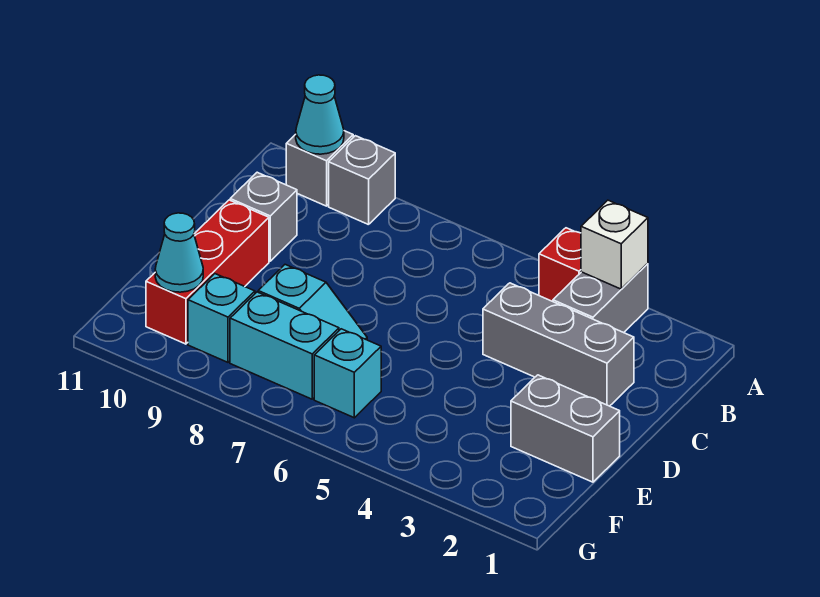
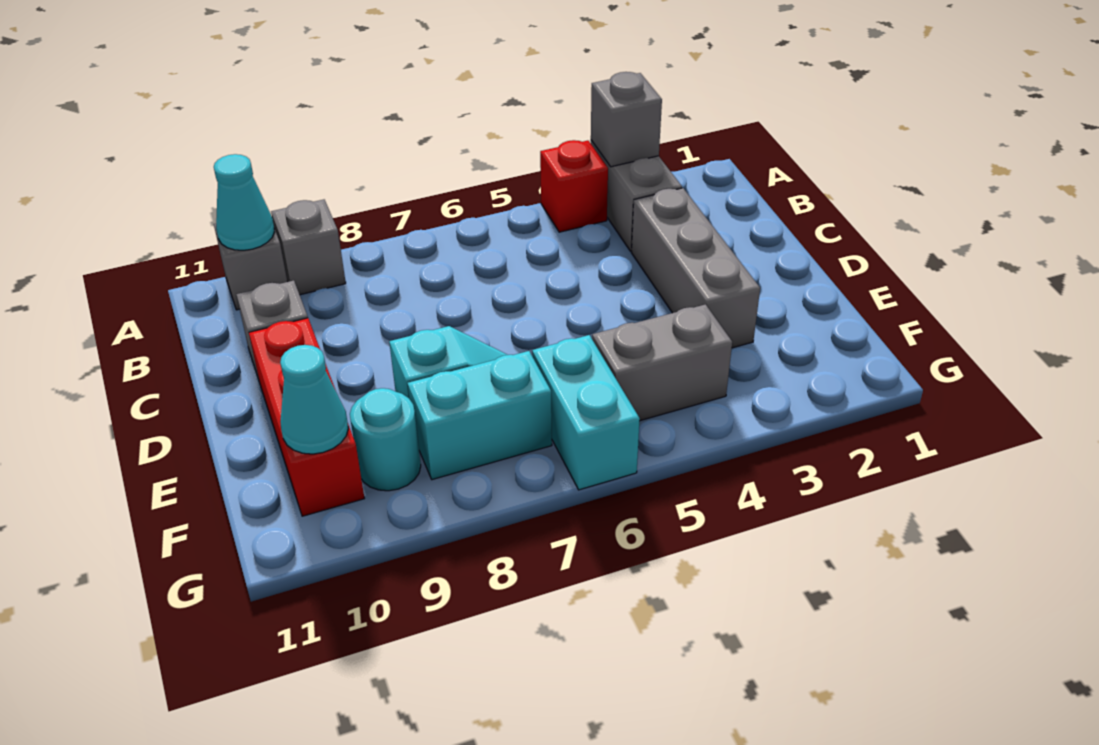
white 1x1 brick [581,200,648,289] -> grey 1x1 brick [591,72,662,167]
grey 1x3 brick [483,283,634,406] -> grey 1x3 brick turned to [631,188,760,348]
grey 1x2 brick [511,375,620,482] -> grey 1x2 brick moved to [592,304,732,421]
cyan 1x1 brick [314,329,381,418] -> cyan 1x2 brick [532,335,640,490]
cyan 1x1 brick [188,274,255,362] -> cyan 1x1 round brick [350,388,421,491]

